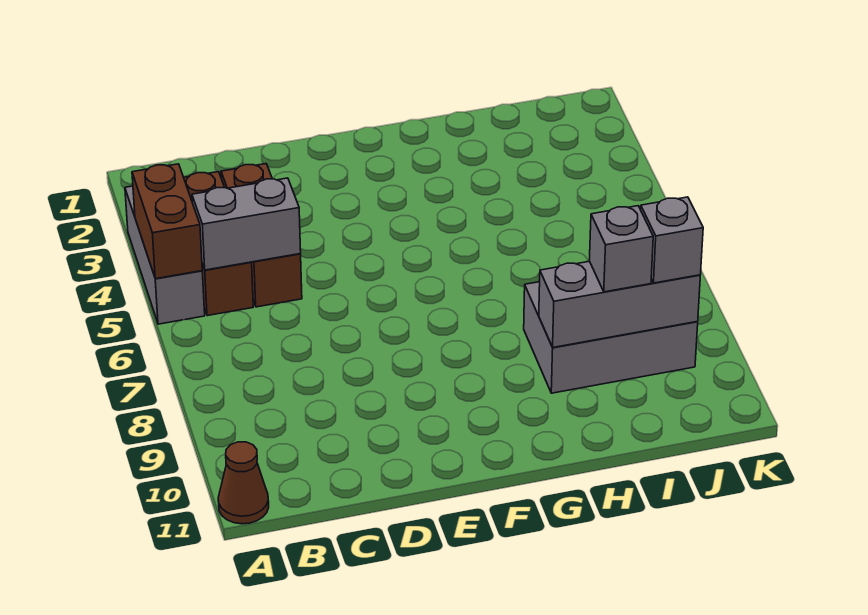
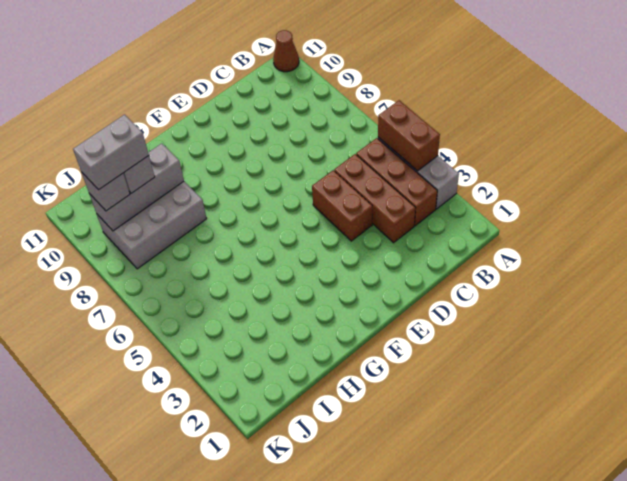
grey 1x2 brick [192,178,301,270] -> grey 1x2 brick moved to [73,115,149,190]
none -> brown 1x2 brick [312,170,372,241]

